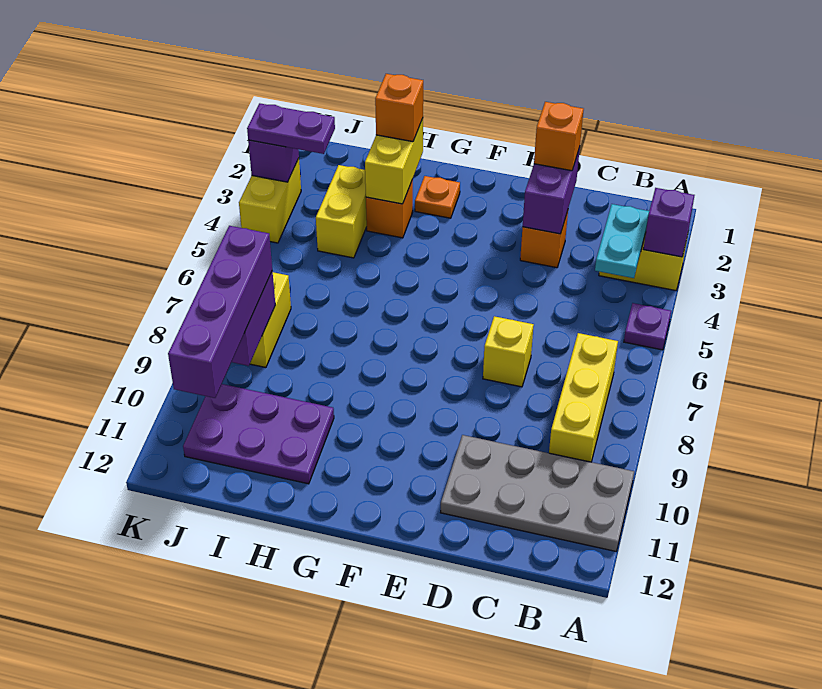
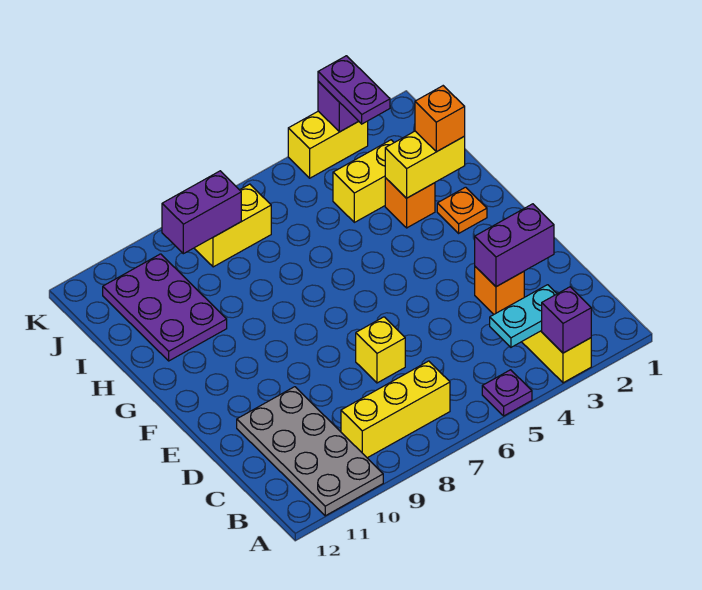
orange 1x1 brick [534,102,584,171] -> none
purple 1x4 brick [168,226,272,398] -> none

